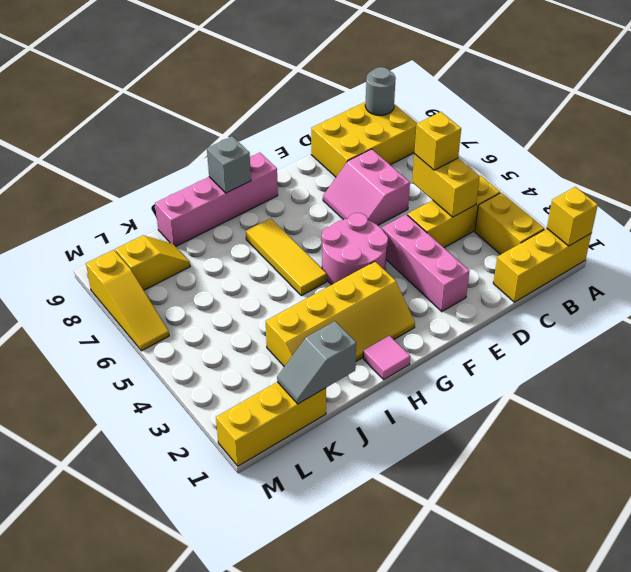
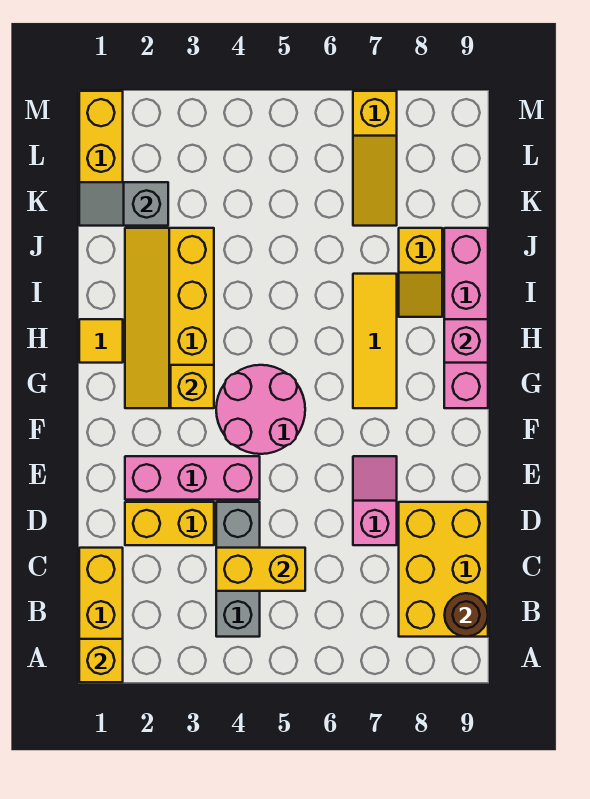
yellow 1x2 brick [475,193,544,255] -> yellow 1x2 brick moved to [125,502,214,545]
yellow 1x3 brick [407,175,500,248] -> grey 1x3 brick [216,502,260,637]
grey 1x1 round brick [365,67,396,115] -> brown 1x1 round brick [445,593,488,637]
yellow 1x1 brick [414,112,461,170] -> yellow 1x1 brick moved to [171,365,214,408]
pink 2x2 slope [323,149,410,225] -> pink 1x2 slope [353,456,397,545]
pink 1x1 tile [363,336,410,380] -> yellow 1x1 tile [79,319,123,363]
yellow 1x3 tile [246,218,327,296] -> yellow 1x3 tile turned to [353,274,397,408]
grey 1x1 brick [207,136,251,193] -> pink 1x1 brick [444,319,488,363]
grey 1x2 slope [277,321,356,404] -> grey 1x2 slope turned to [79,182,168,226]
yellow 1x2 slope [115,235,190,290] -> yellow 1x2 slope moved to [399,228,442,317]
yellow 1x3 slope [86,250,169,351] -> yellow 1x3 slope turned to [353,91,397,226]

